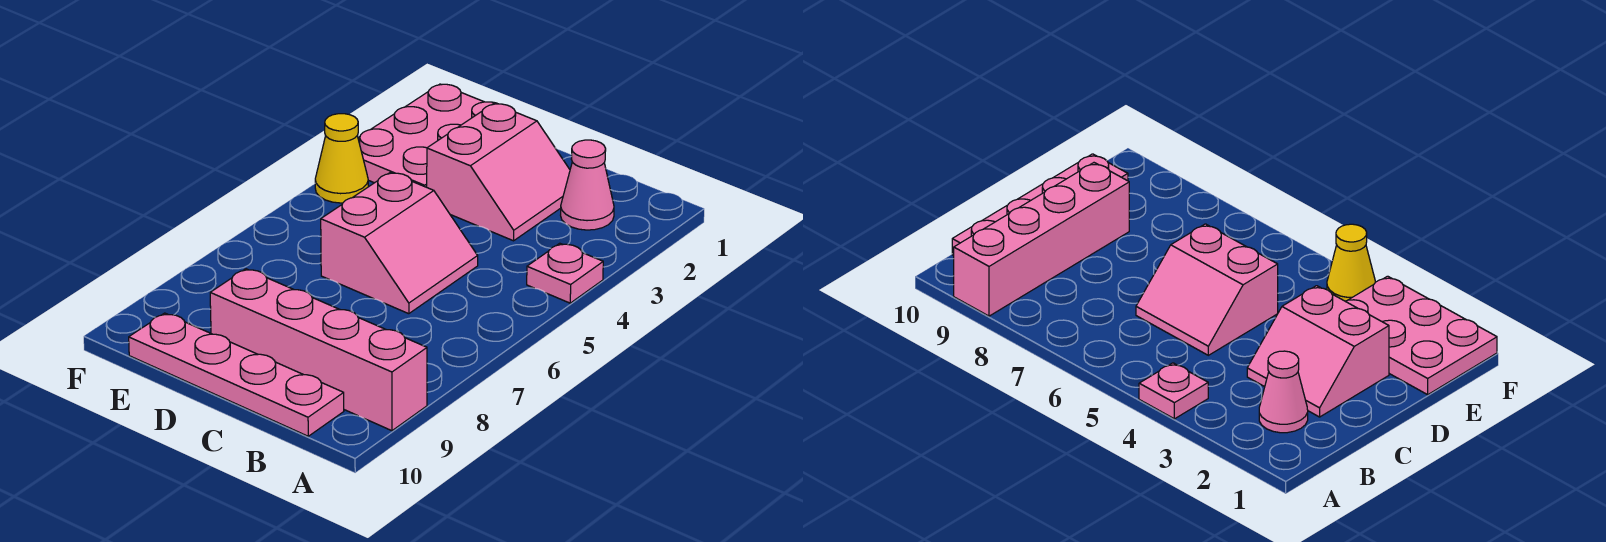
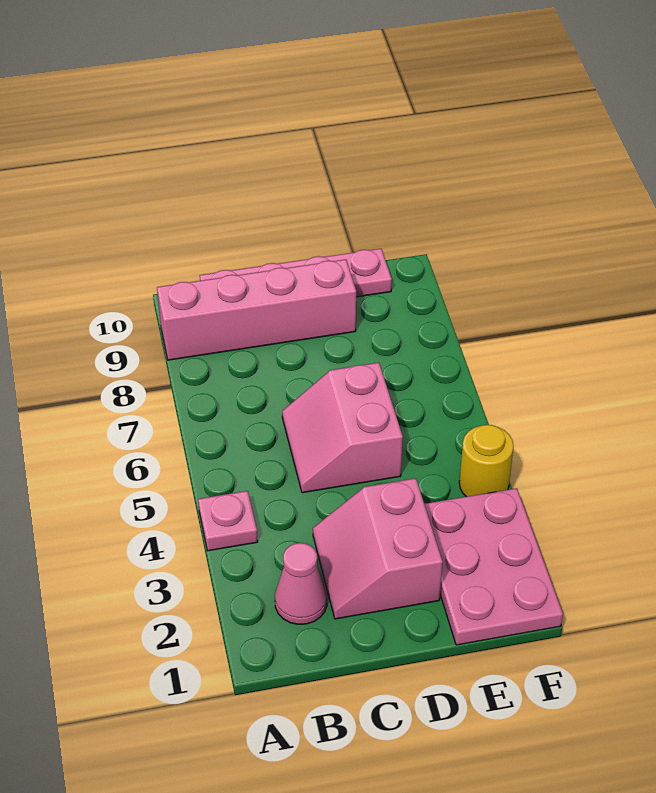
yellow 1x1 cone [315,114,368,203] -> yellow 1x1 round brick [459,425,514,497]

